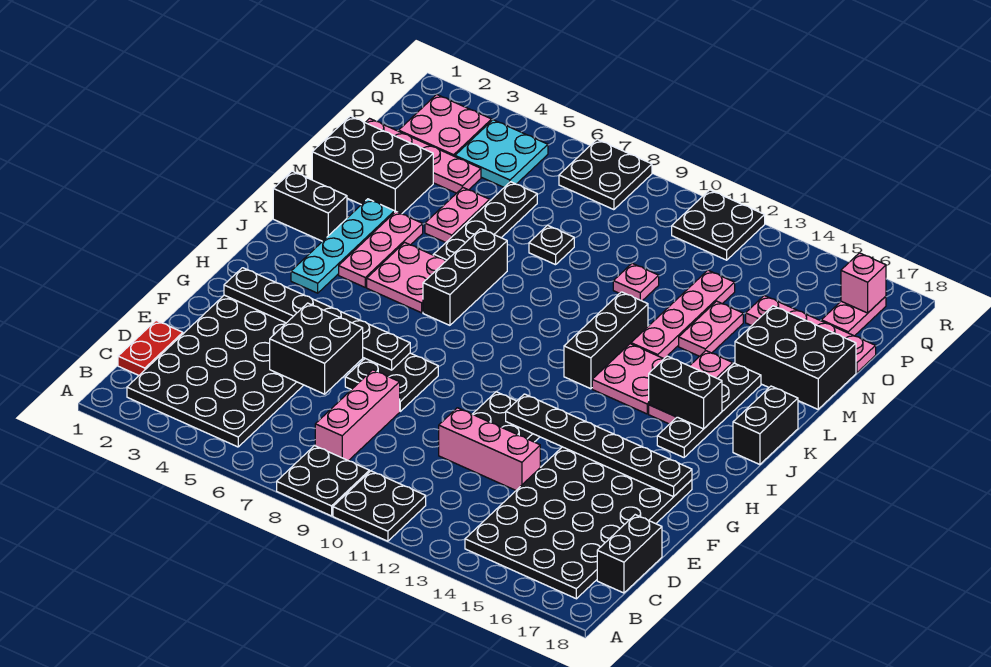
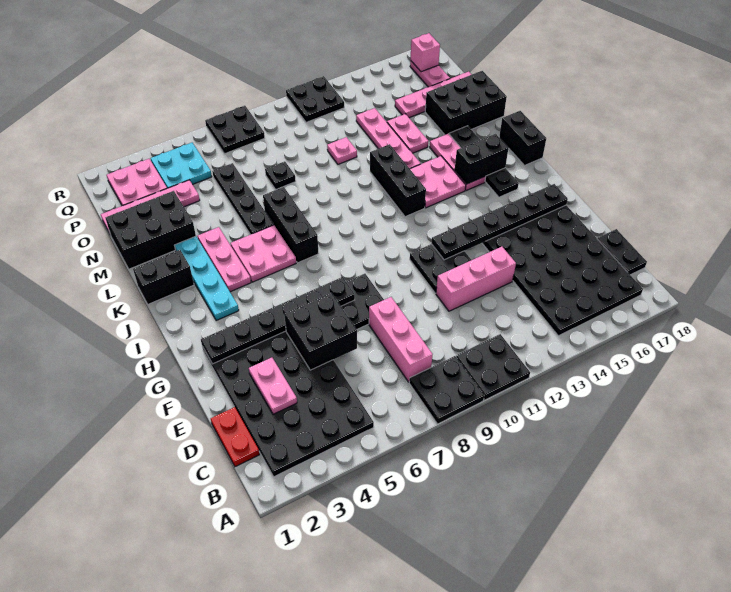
black 1x2 brick [597,515,662,593] -> black 1x2 plate [597,229,647,275]
pink 1x2 plate [425,188,490,242] -> pink 1x2 plate moved to [249,358,297,414]

